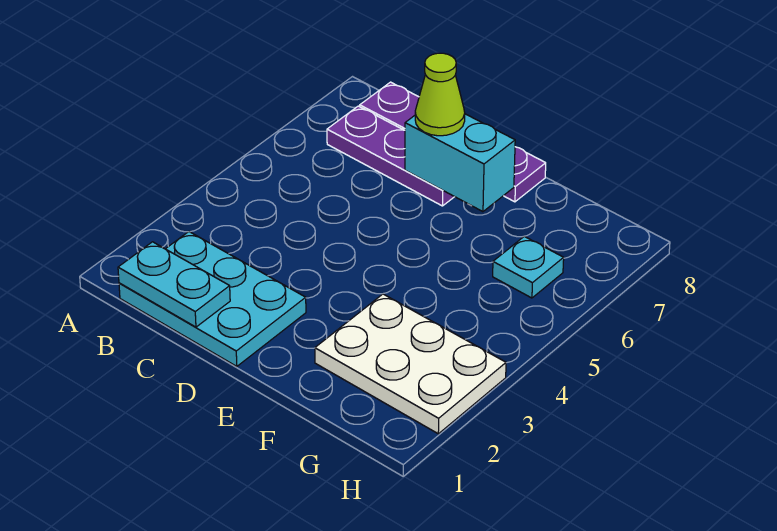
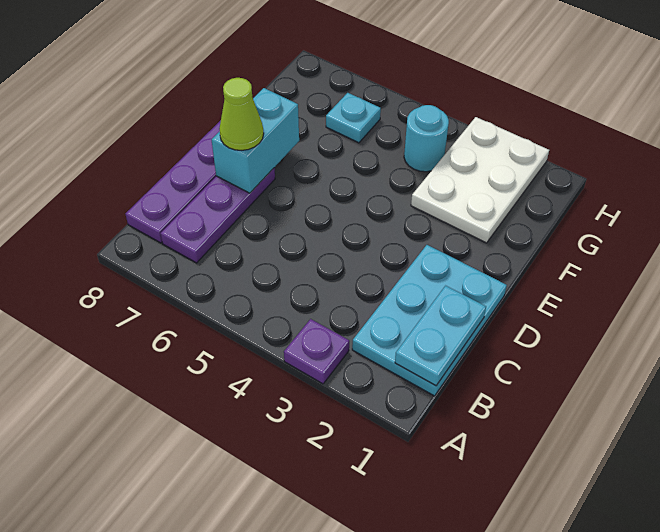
none -> purple 1x1 plate [284,319,349,384]
none -> cyan 1x1 round brick [404,105,449,172]

